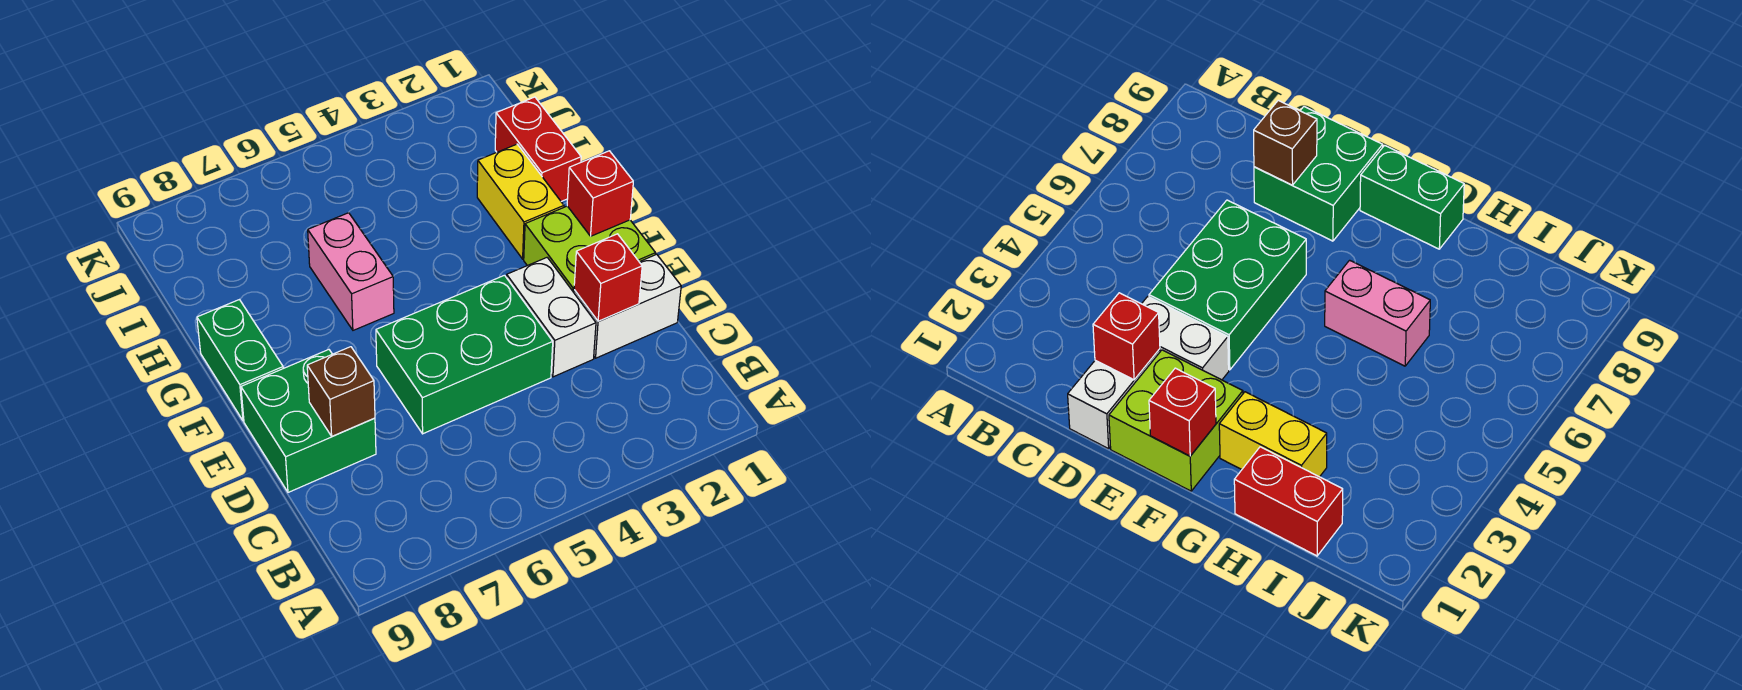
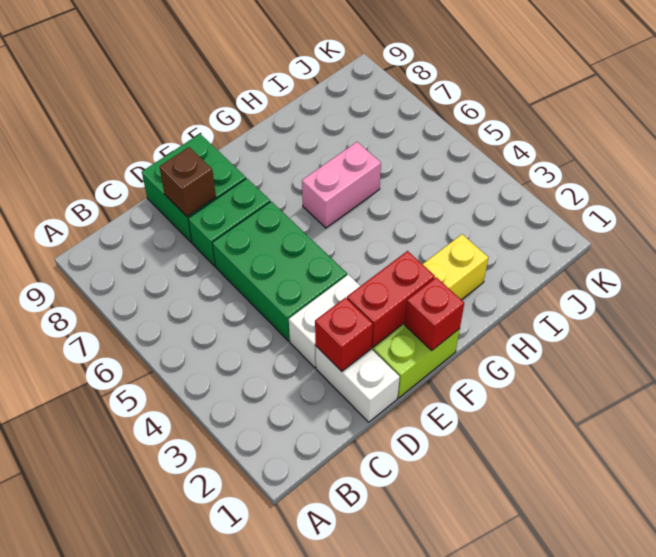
green 1x2 brick [197,300,283,421] -> green 1x2 brick moved to [188,178,270,266]
red 1x2 brick [495,97,581,201] -> red 1x2 brick moved to [347,251,435,347]

